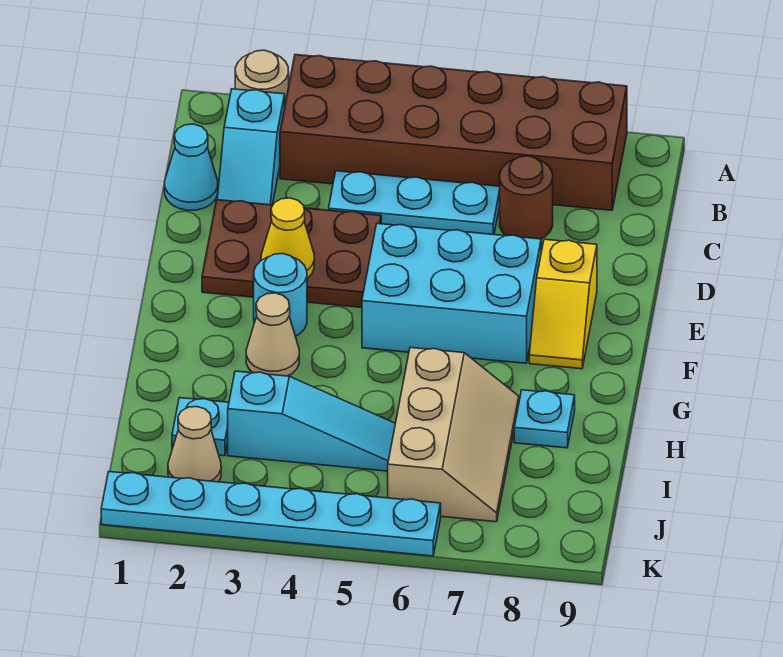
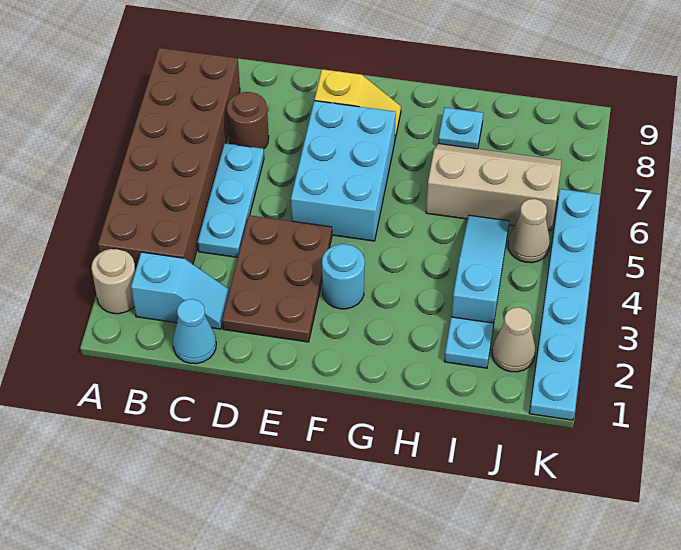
yellow 1x1 cone [261,198,314,278] -> none
tan 1x1 cone [246,293,299,376] -> tan 1x1 cone moved to [508,199,550,263]

